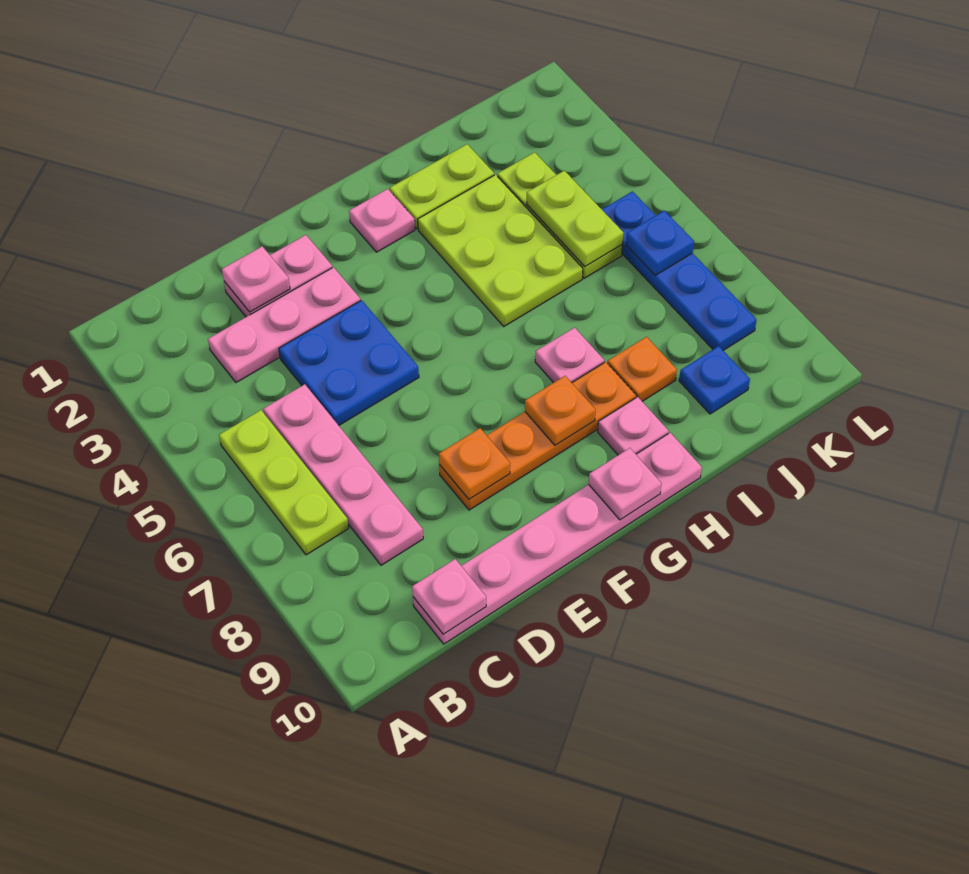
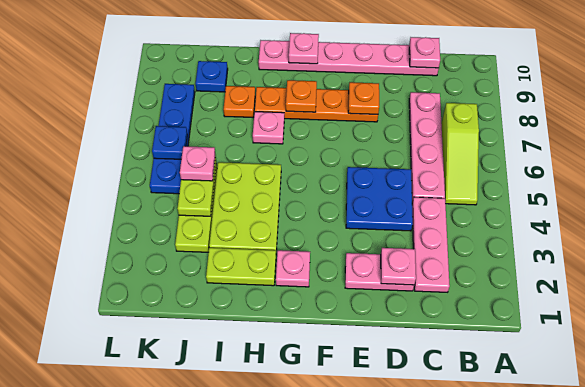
lime 1x3 plate [219,410,349,555] -> lime 1x3 slope [441,103,479,205]
pink 1x3 plate [208,267,361,382] -> pink 1x3 plate turned to [412,197,450,292]
pink 1x1 plate [598,397,669,455] -> pink 1x1 plate moved to [180,146,215,181]

